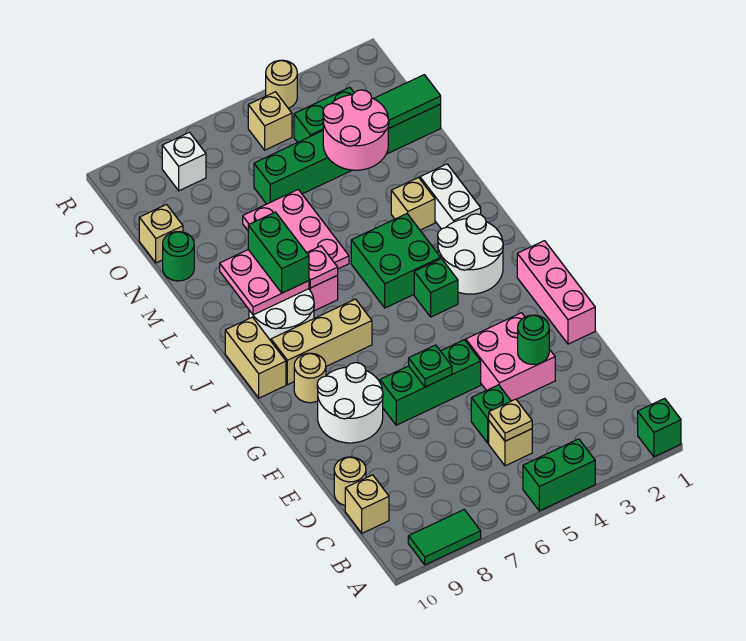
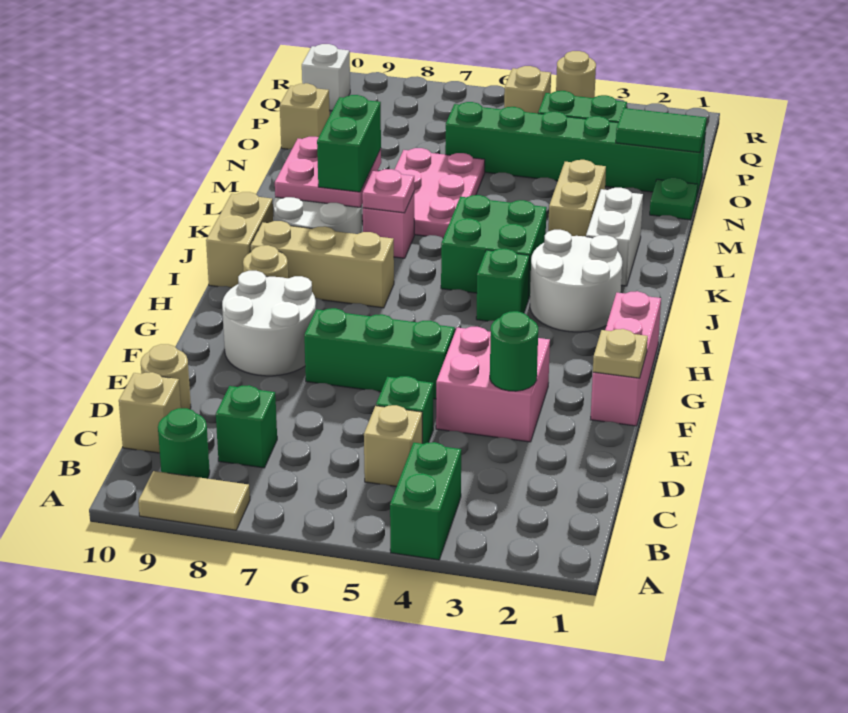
green 1x1 brick [638,398,681,457] -> green 1x1 brick moved to [216,385,277,468]
green 1x2 brick [523,439,595,511] -> green 1x2 brick turned to [390,442,461,560]
green 1x2 tile [408,510,481,565] -> tan 1x2 tile [138,471,250,530]
tan 1x1 plate [489,399,532,441] -> tan 1x1 plate moved to [593,329,648,378]
green 1x1 plate [409,345,452,387] -> green 1x1 plate moved to [650,178,698,220]
tan 1x1 brick [391,178,435,230] -> tan 1x2 brick [548,160,606,237]
pink 2x2 round brick [323,90,389,170] -> none
green 1x1 round brick [163,232,194,281] -> green 1x1 round brick moved to [158,408,210,478]
white 1x1 brick [162,132,206,191] -> white 1x1 brick moved to [302,44,350,111]

